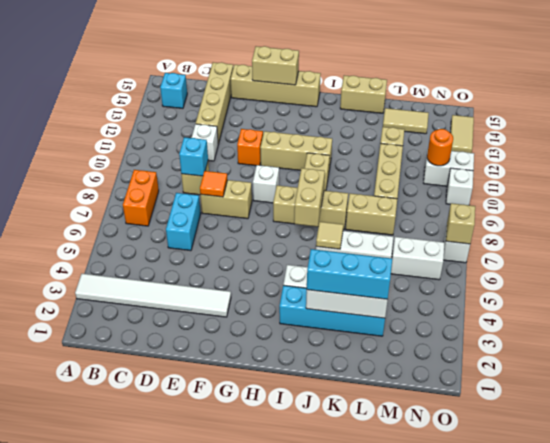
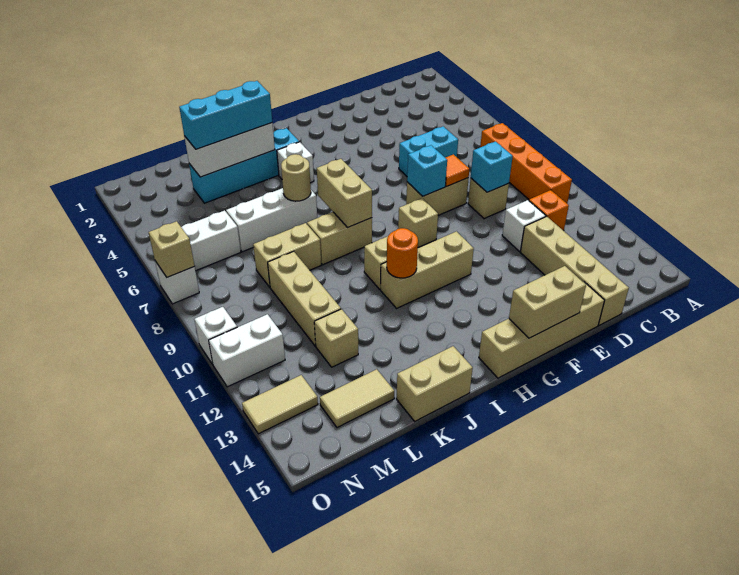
white 1x6 tile [75,274,231,317] -> none
orange 1x2 brick [123,170,159,226] -> orange 1x4 brick [480,123,572,203]
cyan 1x1 brick [160,73,187,108] -> cyan 1x1 brick moved to [407,145,447,196]
cyan 1x2 brick [166,193,201,251] -> cyan 1x2 brick turned to [399,126,458,176]
orange 1x1 brick [237,129,263,166] -> orange 1x1 brick moved to [529,190,569,231]
white 1x1 brick [253,165,279,203] -> tan 1x1 brick [398,198,438,247]
tan 1x3 brick [273,185,348,229] -> tan 1x2 brick [307,212,372,265]
tan 1x1 tile [316,222,343,249] -> tan 1x1 round brick [281,154,311,201]
orange 1x1 round brick [427,129,453,166] -> orange 1x1 round brick moved to [387,228,418,278]
tan 1x2 tile [450,115,474,153] -> tan 1x2 tile turned to [242,375,318,434]

